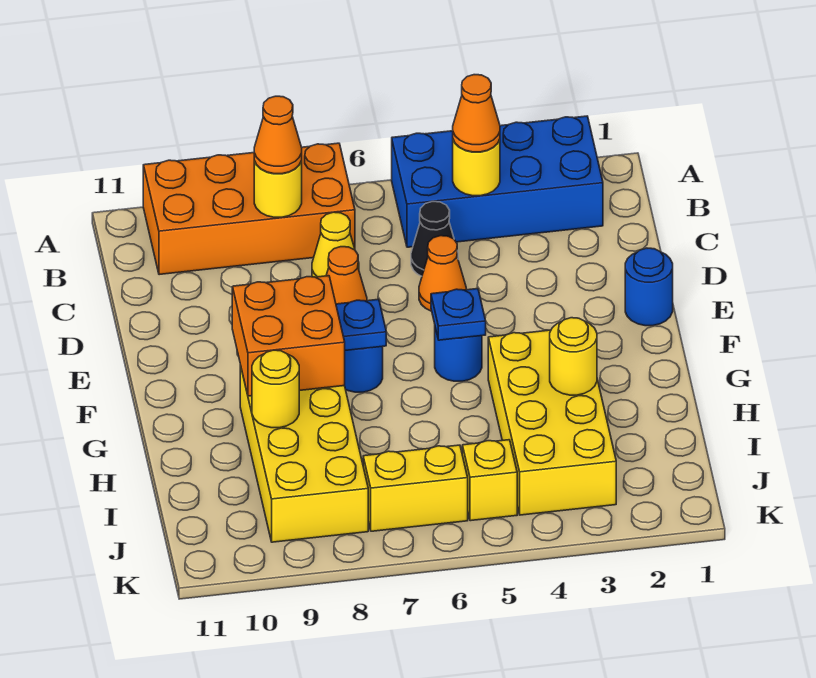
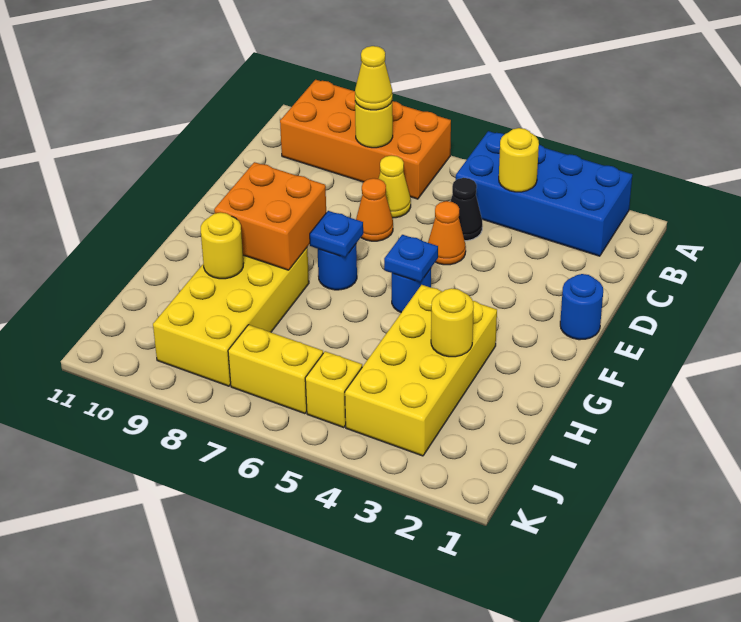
orange 1x1 cone [453,75,500,152] -> none
orange 1x1 cone [254,96,302,174] -> yellow 1x1 cone [355,46,392,110]

